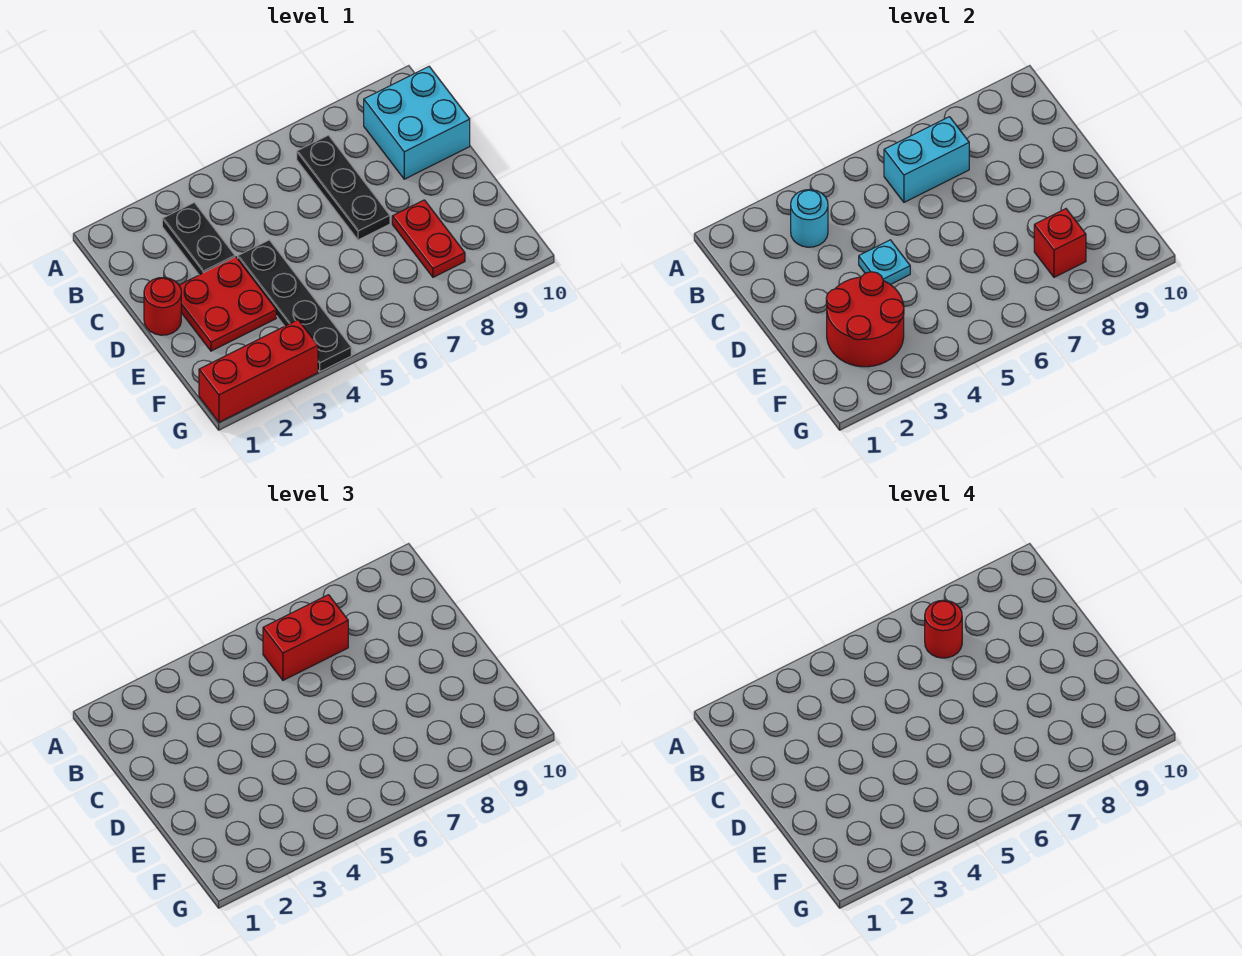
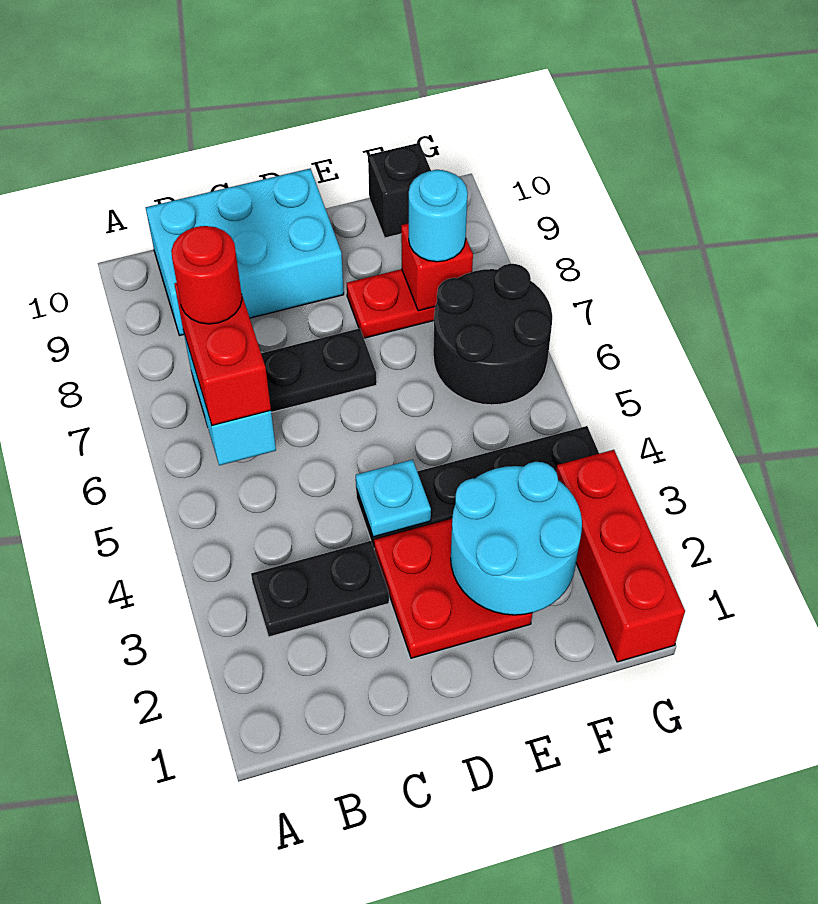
cyan 1x1 round brick [791,190,828,247] -> cyan 1x1 round brick moved to [409,170,468,262]
cyan 2x2 brick [364,67,470,179] -> cyan 2x3 brick [145,169,344,335]
red 1x1 round brick [144,277,181,335] -> none
red 2x2 round brick [826,272,904,367] -> cyan 2x2 round brick [451,462,582,615]
none -> black 2x2 round brick [433,264,552,405]
none -> black 1x1 brick [368,143,431,238]

